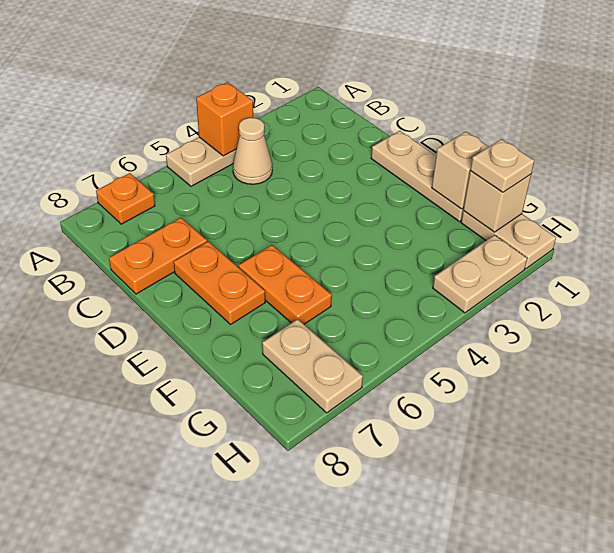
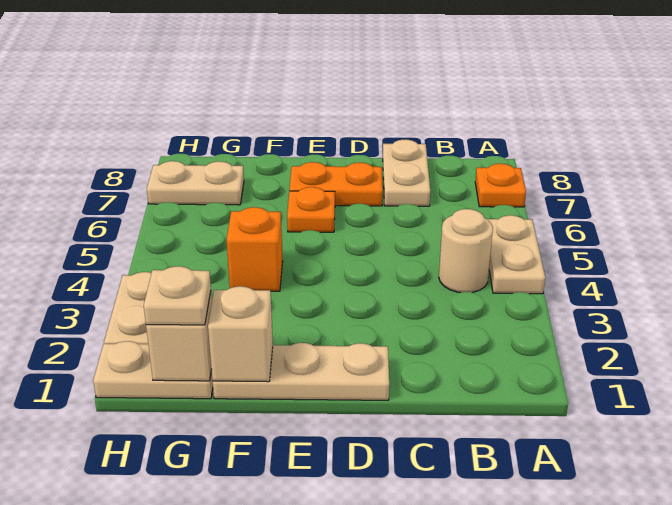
orange 1x1 brick [196,82,253,156] -> orange 1x1 brick moved to [227,207,283,291]
tan 1x1 cone [233,118,272,184] -> tan 1x1 round brick [439,209,493,293]
orange 1x2 plate [109,218,207,294] -> tan 1x2 plate [383,140,430,206]
orange 1x2 plate [239,245,332,324] -> orange 1x1 plate [287,187,335,232]

